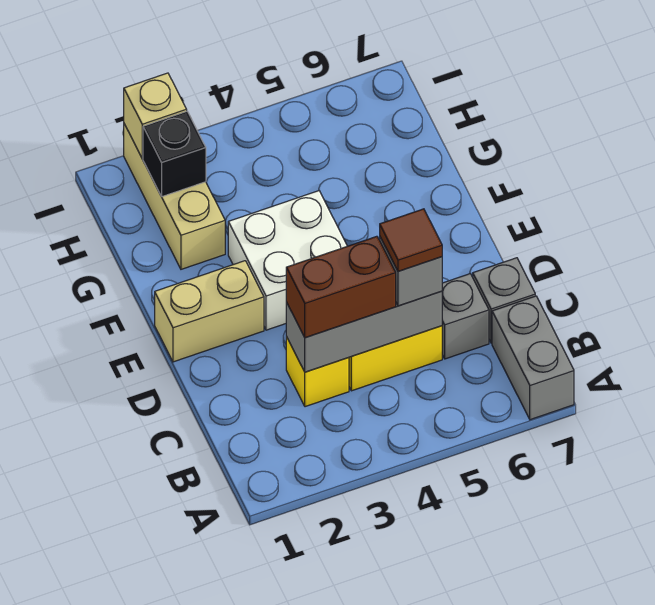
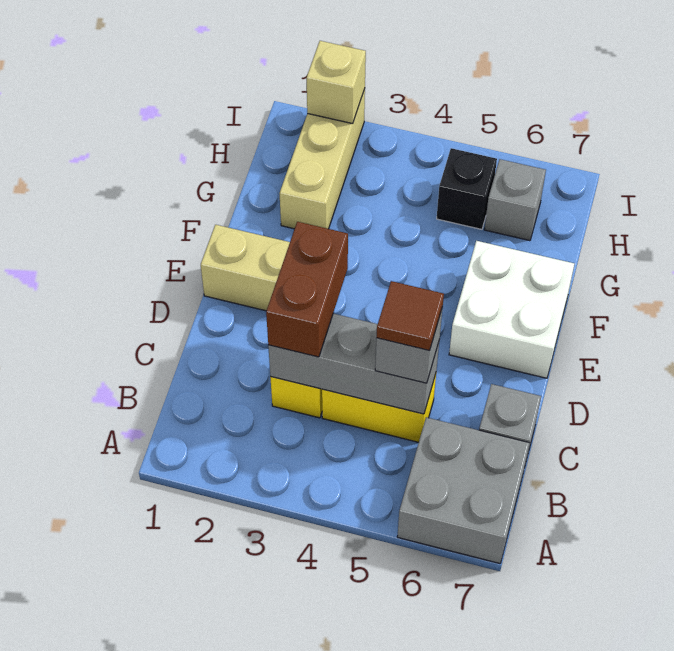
grey 1x2 brick [492,296,574,420] -> grey 2x2 brick [397,417,529,563]
brown 1x2 brick [286,236,396,338] -> brown 1x2 brick turned to [266,222,348,357]
grey 1x1 brick [442,274,489,359] -> grey 1x1 brick moved to [484,159,546,241]
white 2x2 brick [228,191,347,330] -> white 2x2 brick moved to [449,241,574,378]
black 1x1 brick [143,111,206,197] -> black 1x1 brick moved to [437,148,497,229]

